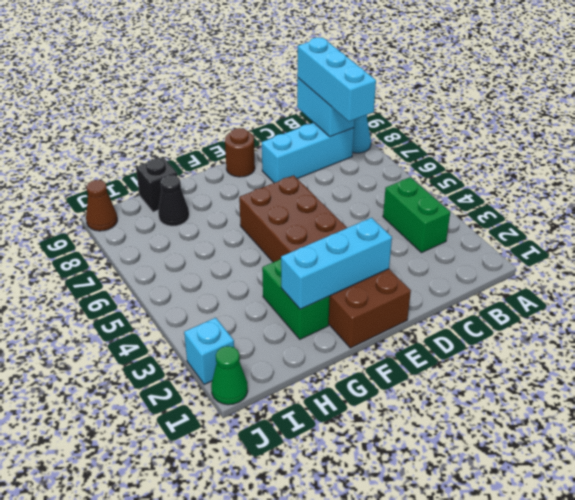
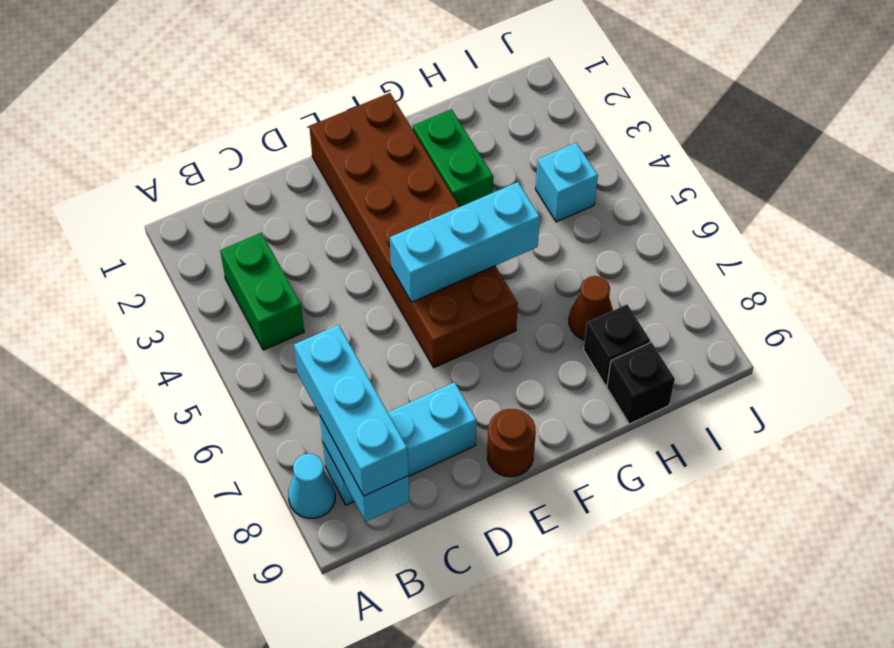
cyan 1x3 brick [281,218,392,309] -> cyan 1x3 brick moved to [390,182,540,302]
black 1x1 cone [158,175,189,226] -> black 1x1 brick [584,305,650,385]
green 1x1 cone [211,346,248,405] -> none
cyan 1x1 brick [184,318,234,385] -> cyan 1x1 brick moved to [535,143,598,222]
brown 1x1 cone [86,180,117,231] -> brown 1x1 cone moved to [569,276,613,340]

